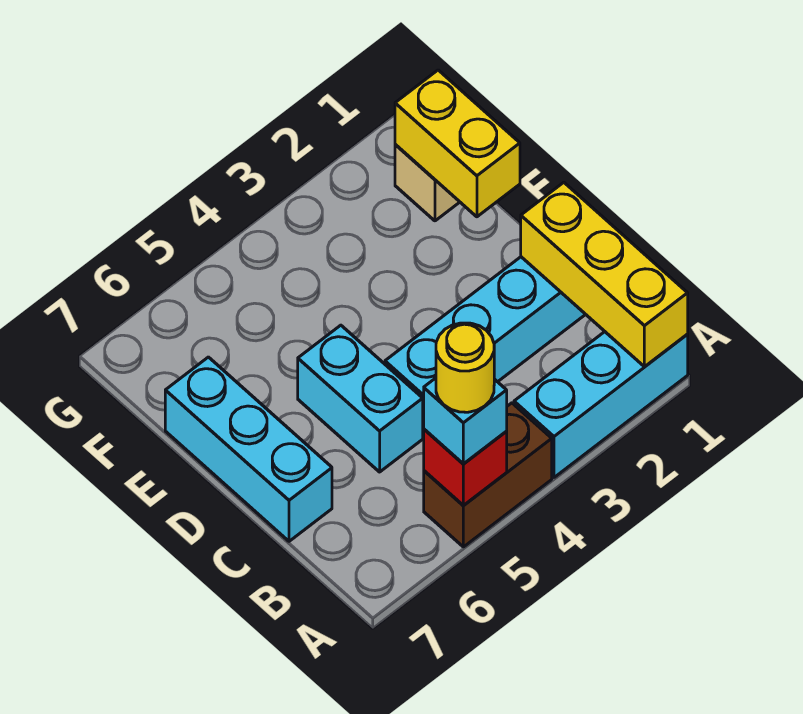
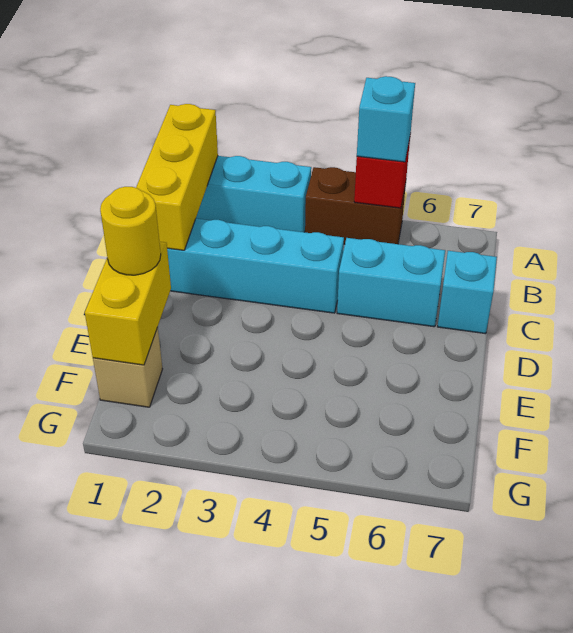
yellow 1x1 round brick [436,323,494,412] -> yellow 1x1 round brick moved to [100,187,161,275]
cyan 1x2 brick [298,325,423,472] -> cyan 1x2 brick turned to [337,238,445,327]
cyan 1x3 brick [165,357,332,541] -> cyan 1x1 brick [438,251,497,334]

